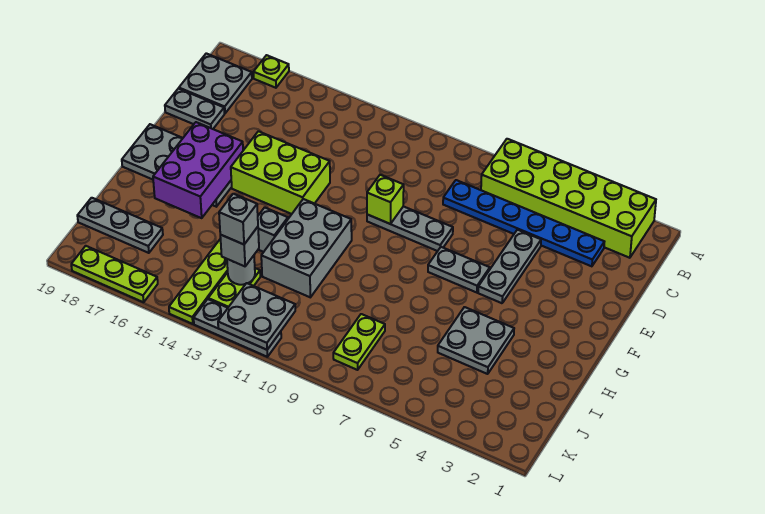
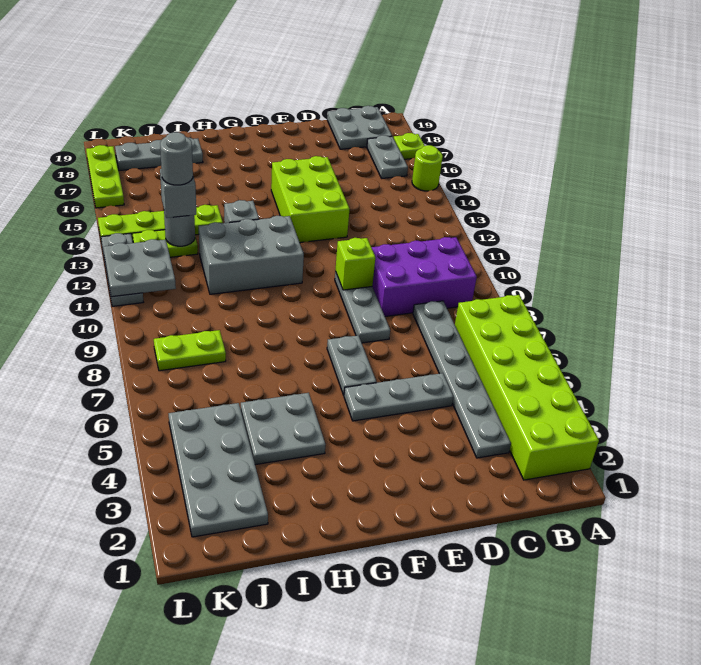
none -> lime 1x1 round brick [412,145,443,191]
blue 1x6 plate [443,180,604,266] -> grey 1x6 plate [413,301,511,458]
grey 1x2 plate [165,88,224,129] -> grey 1x2 plate moved to [367,135,408,178]
grey 2x4 plate [122,124,232,207] -> grey 2x4 plate moved to [169,403,268,537]
purple 2x3 brick [153,122,243,218] -> purple 2x3 brick moved to [372,237,477,316]
grey 1x1 brick [219,194,258,244] -> grey 1x1 round brick [160,132,193,185]
grey 1x3 plate [77,198,163,253] -> grey 1x3 plate turned to [115,138,203,171]

